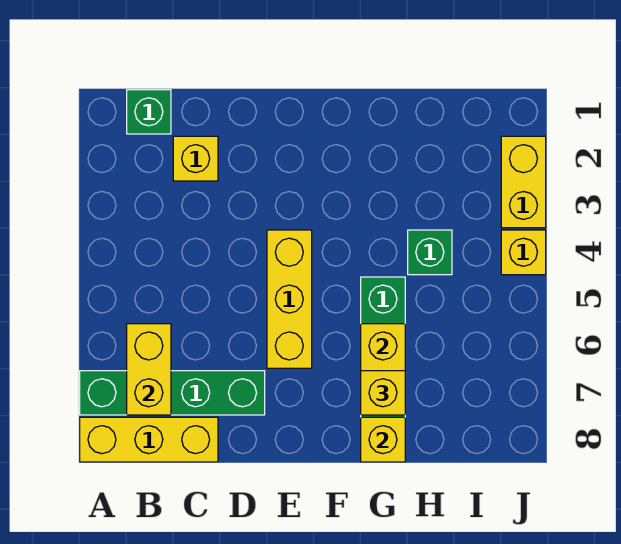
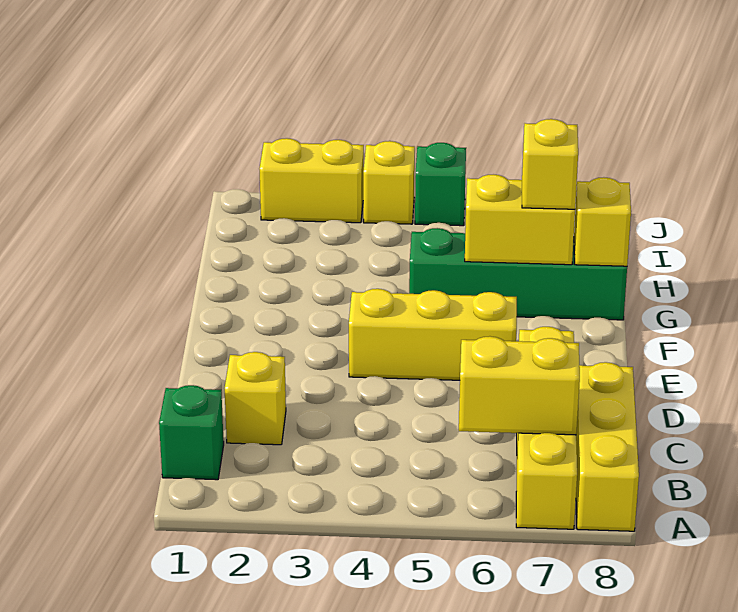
green 1x4 brick [80,371,265,415] -> yellow 1x4 brick [516,327,577,529]
green 1x1 brick [408,230,452,275] -> green 1x1 brick moved to [415,143,466,226]

